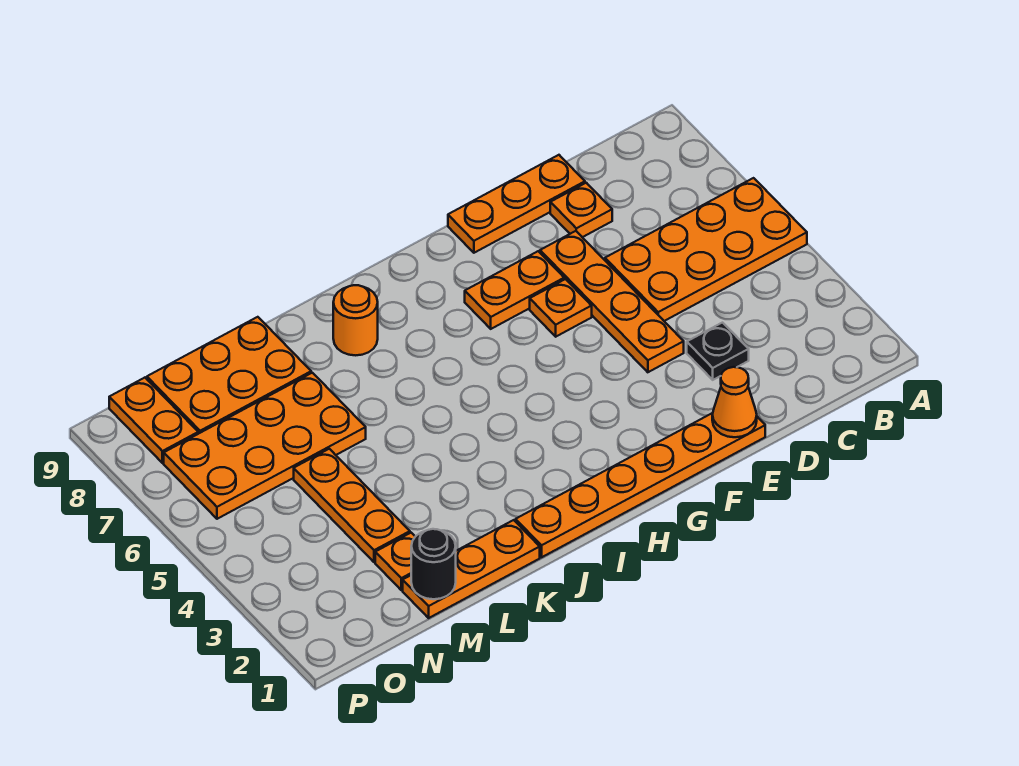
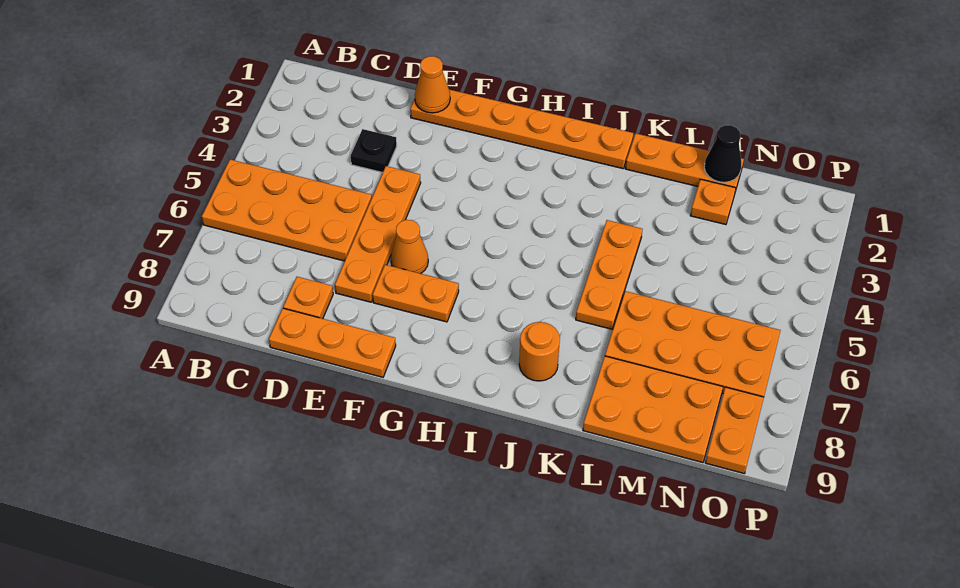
orange 1x1 plate [530,279,592,337] -> orange 1x1 cone [391,220,428,274]
black 1x1 round brick [411,529,456,599] -> black 1x1 cone [704,125,741,182]
orange 1x3 plate [294,449,410,562] -> orange 1x3 plate moved to [576,220,642,329]

